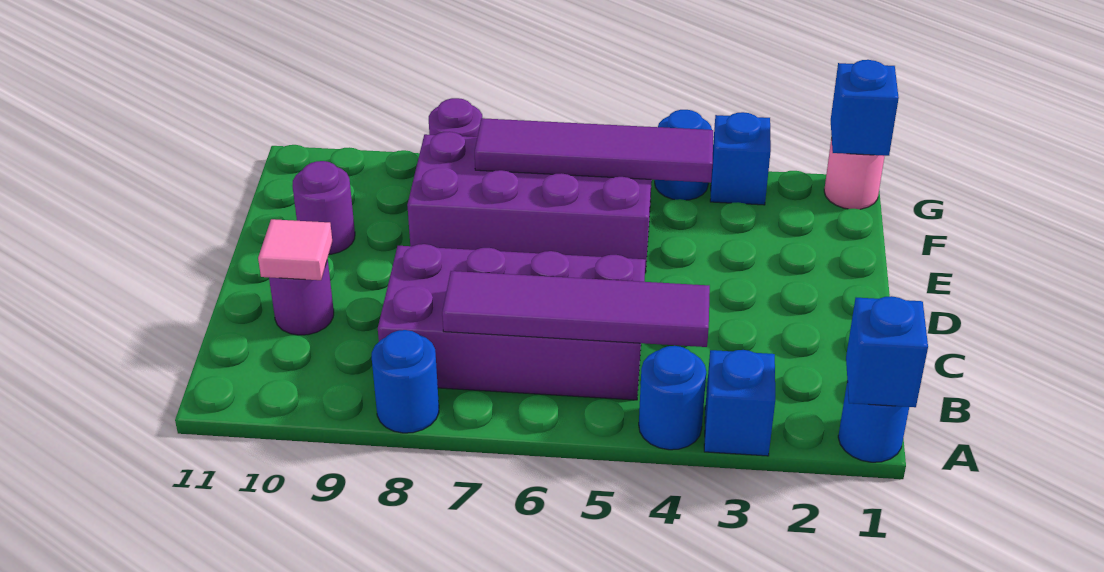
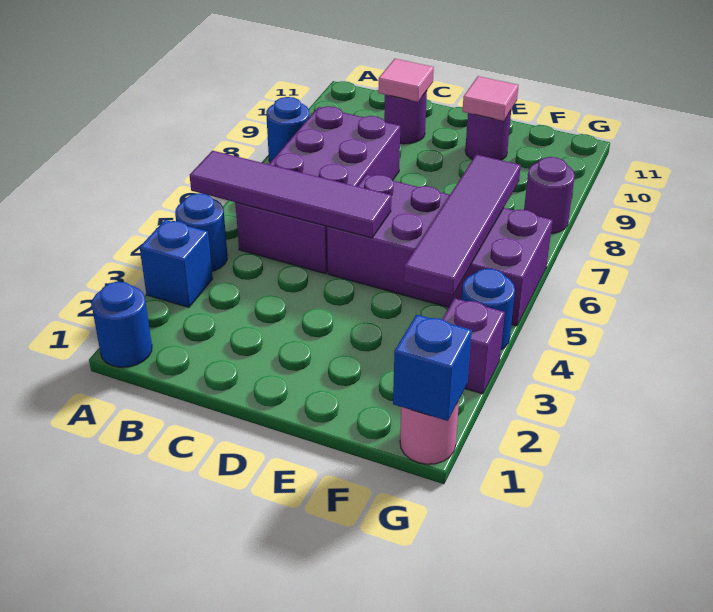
blue 1x1 brick [846,296,928,407] -> none
purple 1x4 tile [442,271,710,347] -> purple 1x4 tile turned to [190,151,391,238]
purple 2x4 brick [407,132,652,273] -> purple 2x4 brick turned to [327,174,553,326]
none -> pink 1x1 tile [462,76,519,121]
blue 1x1 brick [710,112,771,205] -> purple 1x1 brick [442,298,505,394]

